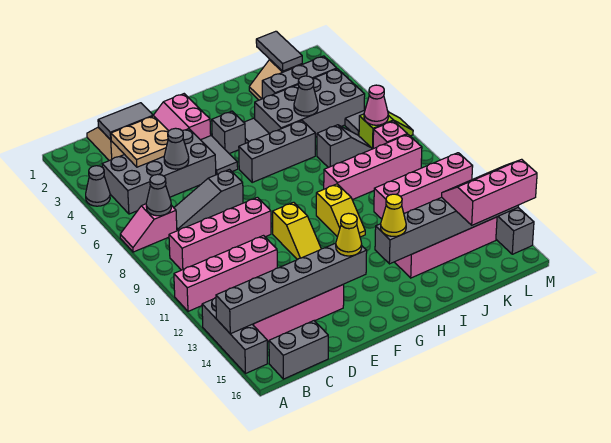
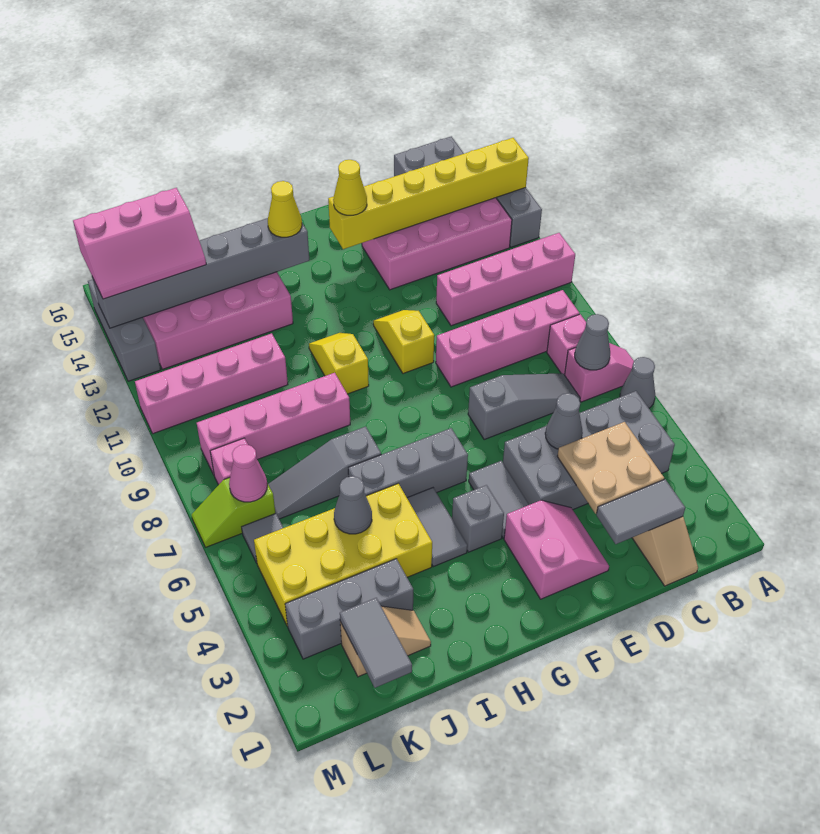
grey 1x1 cone [86,166,110,206] -> grey 1x1 cone moved to [620,357,655,408]
grey 1x6 brick [216,243,367,334] -> yellow 1x6 brick [328,138,529,249]
none -> pink 1x1 brick [547,314,586,375]
grey 2x4 brick [255,69,365,137] -> yellow 2x4 brick [254,483,432,626]
grey 1x2 slope [317,125,372,168] -> grey 1x3 slope [268,426,381,519]

